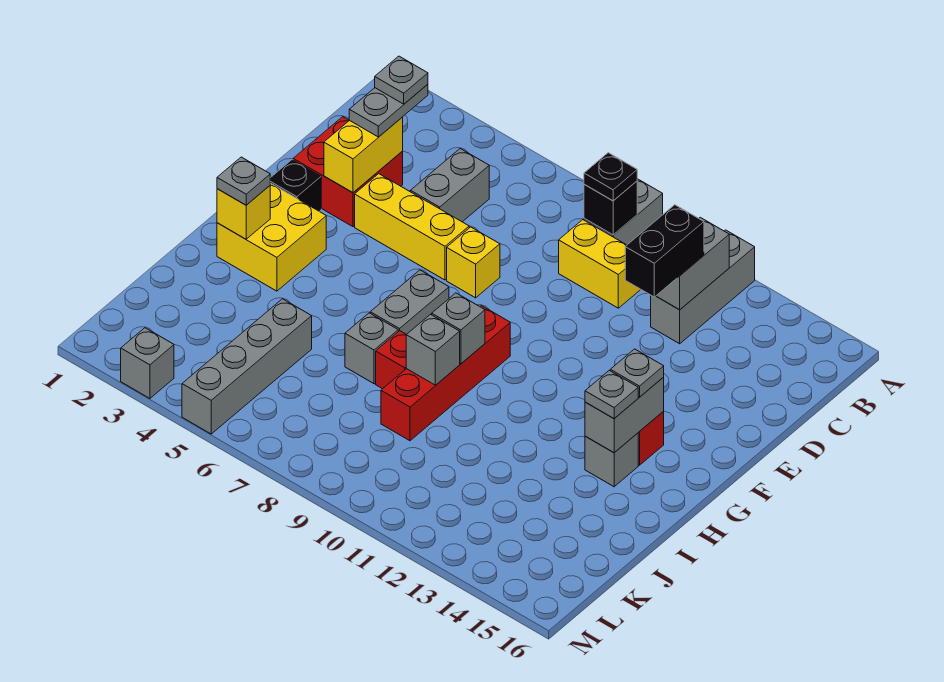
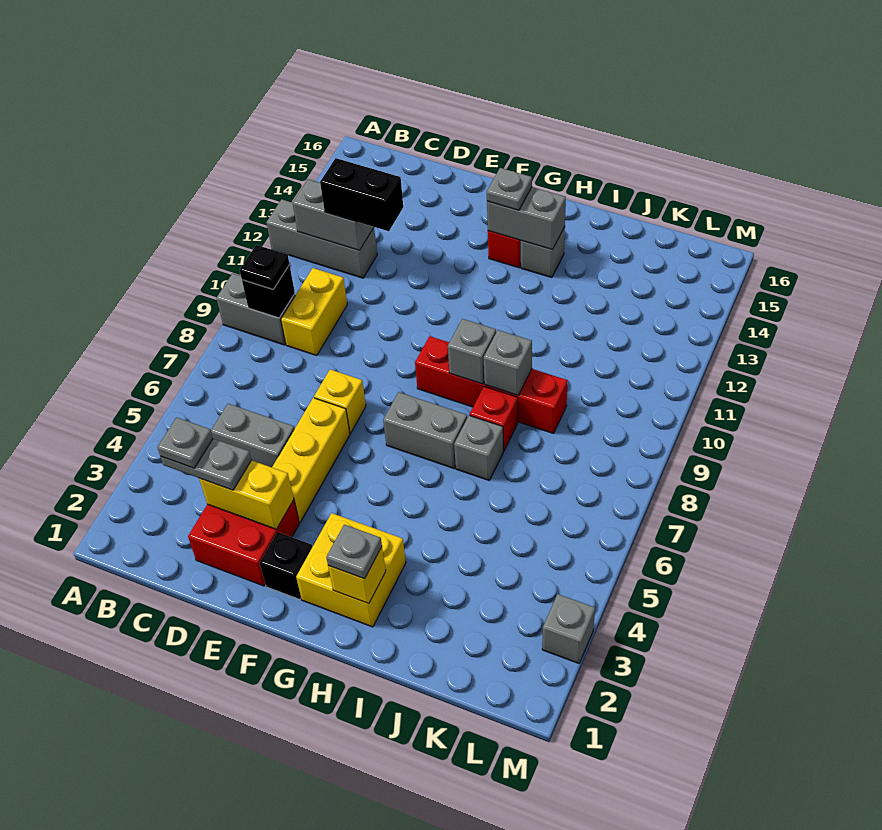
grey 1x1 plate [585,371,638,418] -> none
grey 1x4 brick [182,299,312,434] -> none

